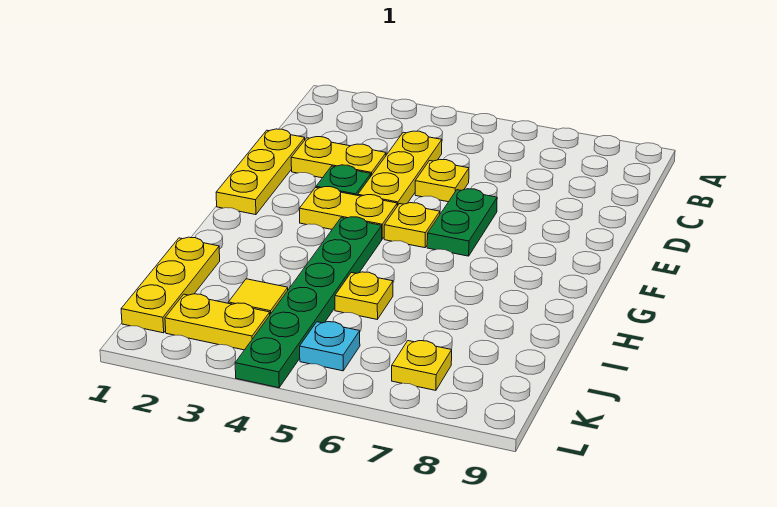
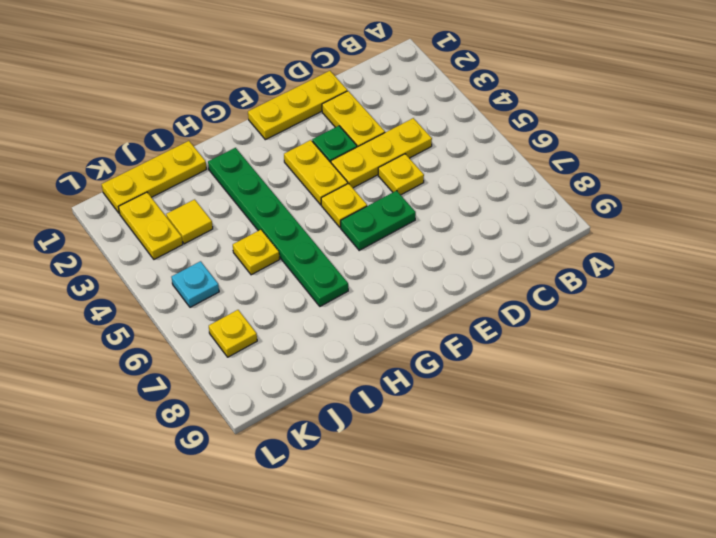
green 1x6 plate [235,217,382,388] -> green 1x6 plate turned to [208,148,348,306]

